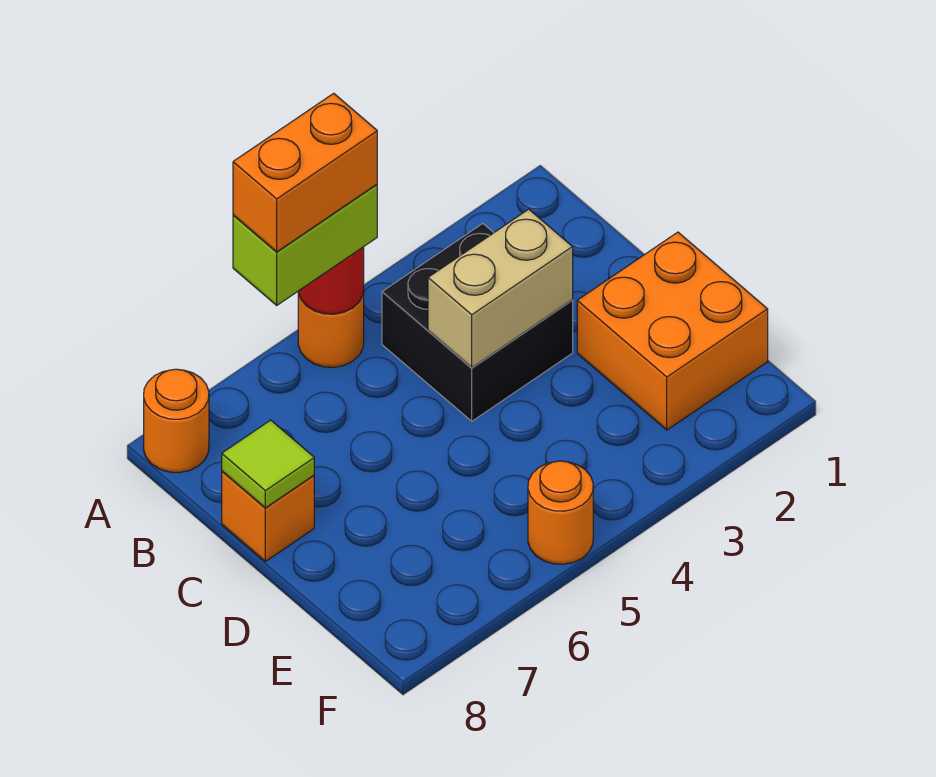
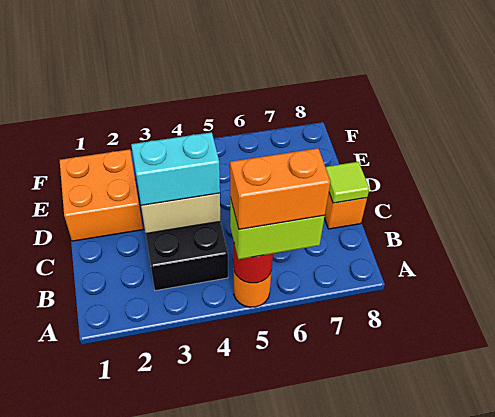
orange 1x1 round brick [144,369,209,473] -> none
none -> cyan 1x2 brick [131,132,220,205]
orange 1x1 round brick [528,461,593,564] -> none

